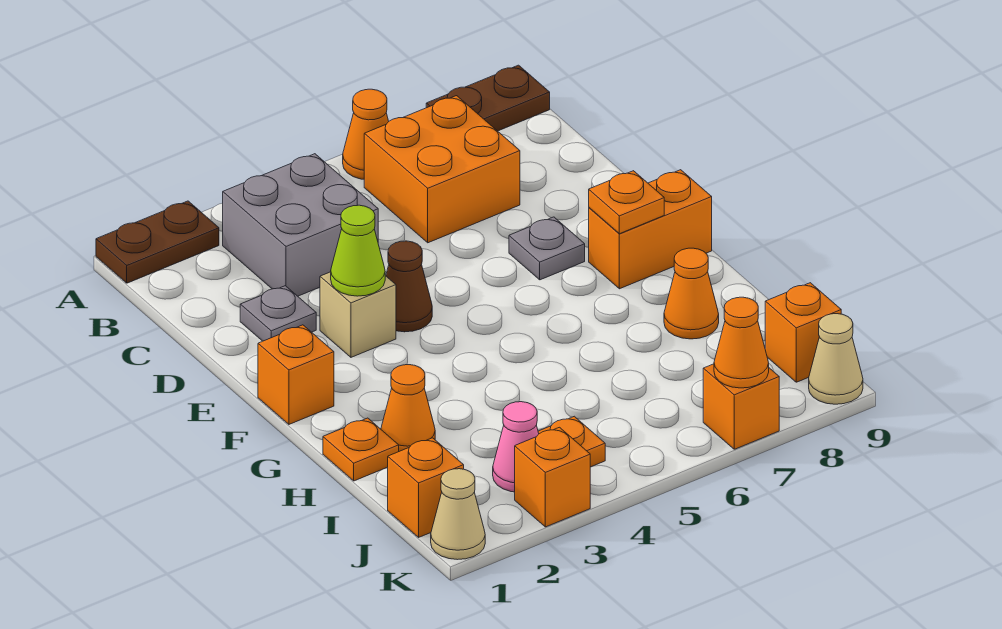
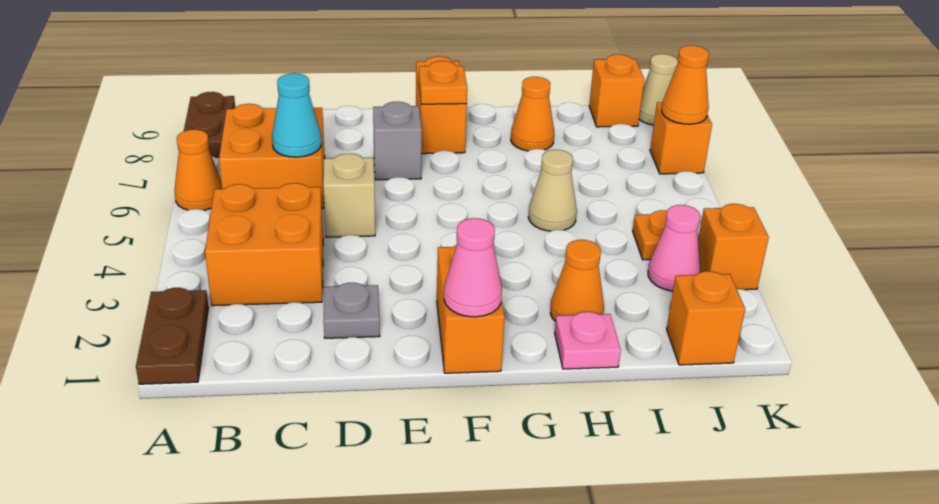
grey 2x2 brick [223,154,378,296] -> orange 2x2 brick [205,183,323,306]
none -> cyan 1x1 cone [272,73,322,157]
tan 1x1 brick [320,272,396,357] -> tan 1x1 brick moved to [323,154,375,237]
lime 1x1 cone [331,205,385,296] -> none
brown 1x1 cone [386,241,432,332] -> none
grey 1x1 plate [509,217,585,280] -> grey 1x1 brick [373,102,422,180]
orange 1x1 brick [258,325,334,424] -> orange 1x2 brick [437,245,505,373]
none -> pink 1x1 cone [444,218,502,317]
orange 1x1 plate [323,418,399,481] -> pink 1x1 plate [555,312,621,369]
tan 1x1 cone [431,469,485,560] -> tan 1x1 cone moved to [528,150,577,231]

